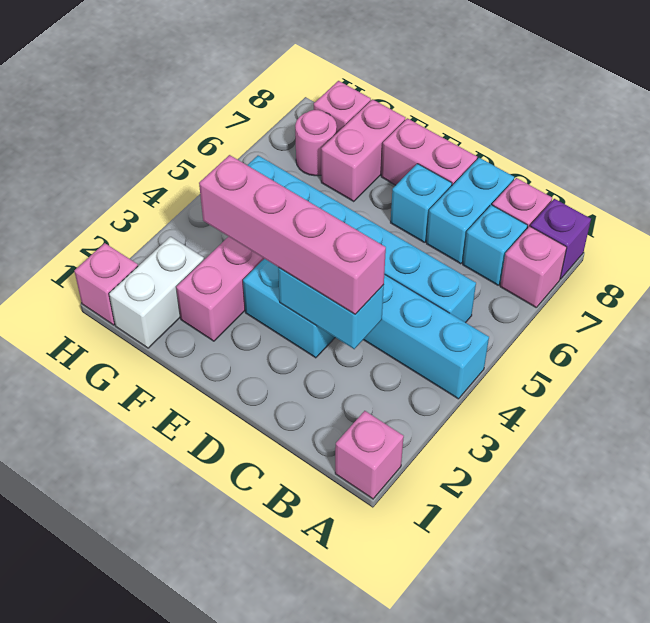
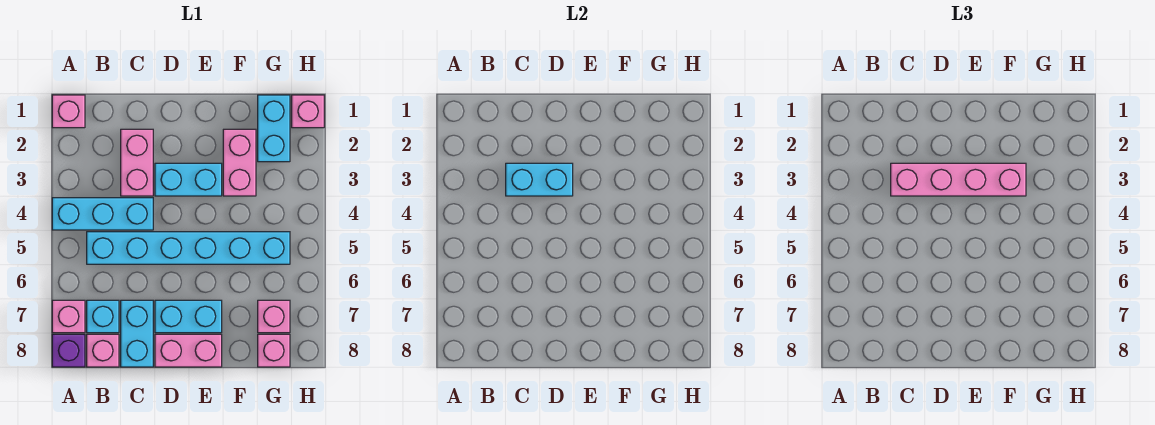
cyan 1x1 brick [391,164,452,242] -> cyan 1x2 brick [155,300,222,333]
pink 1x2 brick [321,99,405,202] -> pink 1x2 brick moved to [121,129,153,196]
white 1x2 brick [109,237,204,348] -> cyan 1x2 brick [258,95,290,162]
pink 1x1 round brick [295,110,337,176] -> pink 1x1 brick [258,300,290,333]

